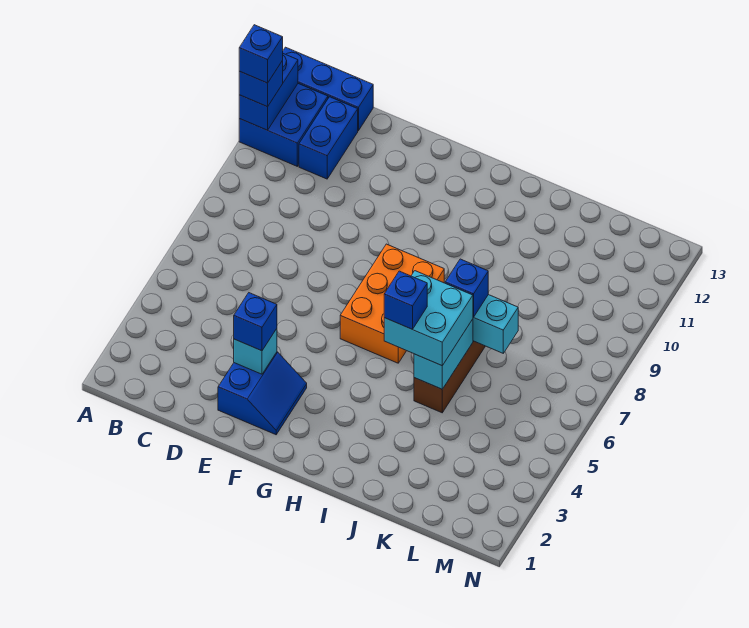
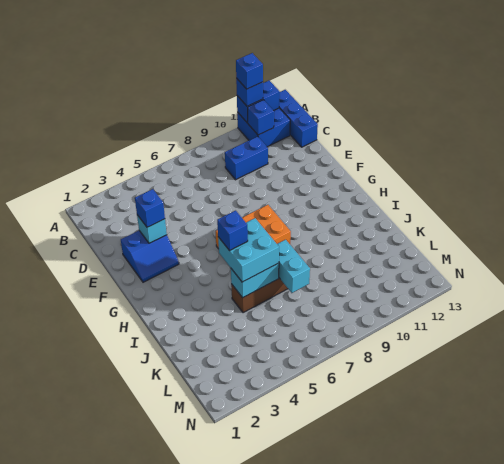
blue 1x2 brick [299,97,358,179] -> blue 1x2 brick moved to [225,136,268,180]
blue 1x1 brick [445,259,488,317] -> blue 1x1 brick moved to [248,100,274,135]

